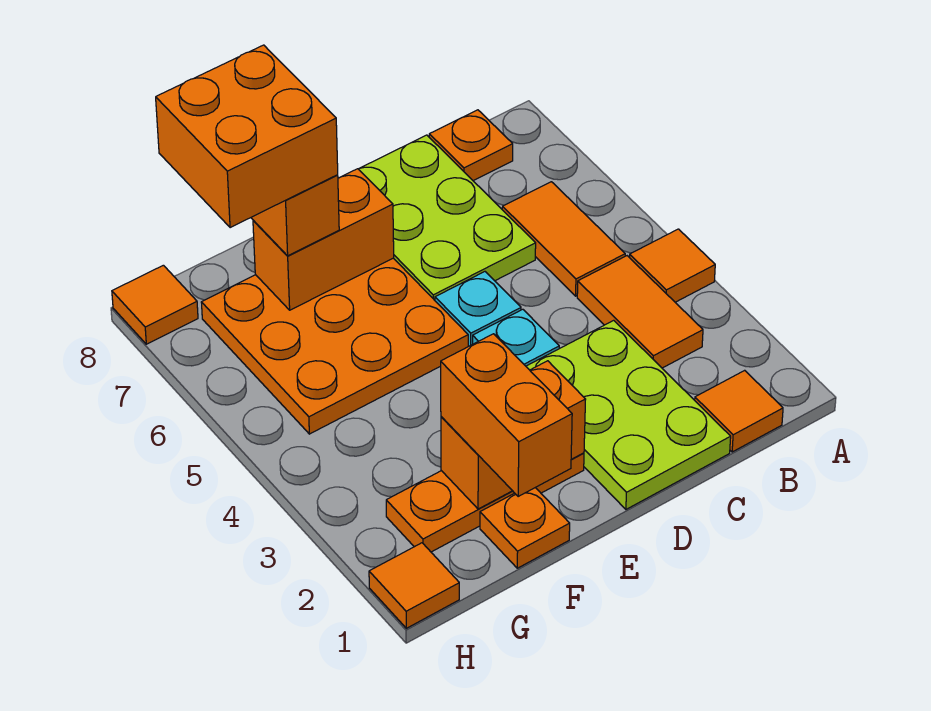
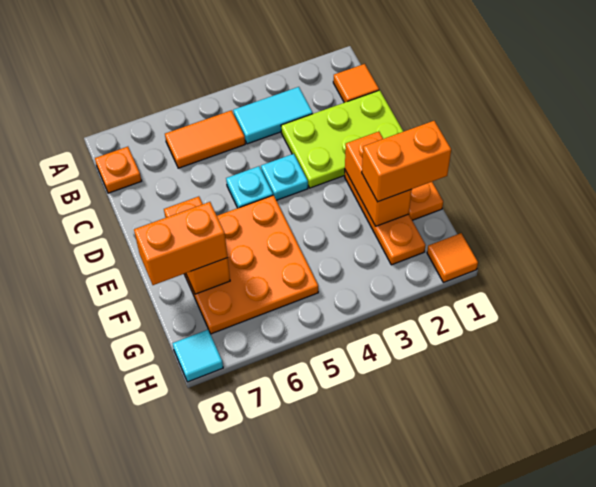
orange 1x1 tile [629,229,715,302] -> none
orange 1x2 tile [577,256,703,368] -> cyan 1x2 tile [233,87,313,144]
lime 2x3 plate [359,135,536,300] -> none
orange 2x2 brick [156,45,338,228] -> none
orange 1x1 tile [112,265,198,344] -> cyan 1x1 tile [172,330,223,382]

